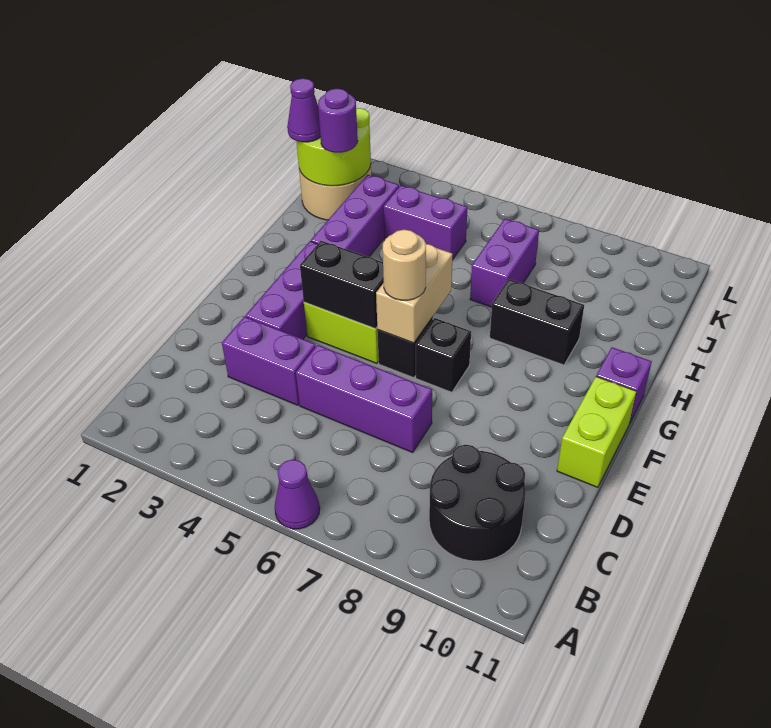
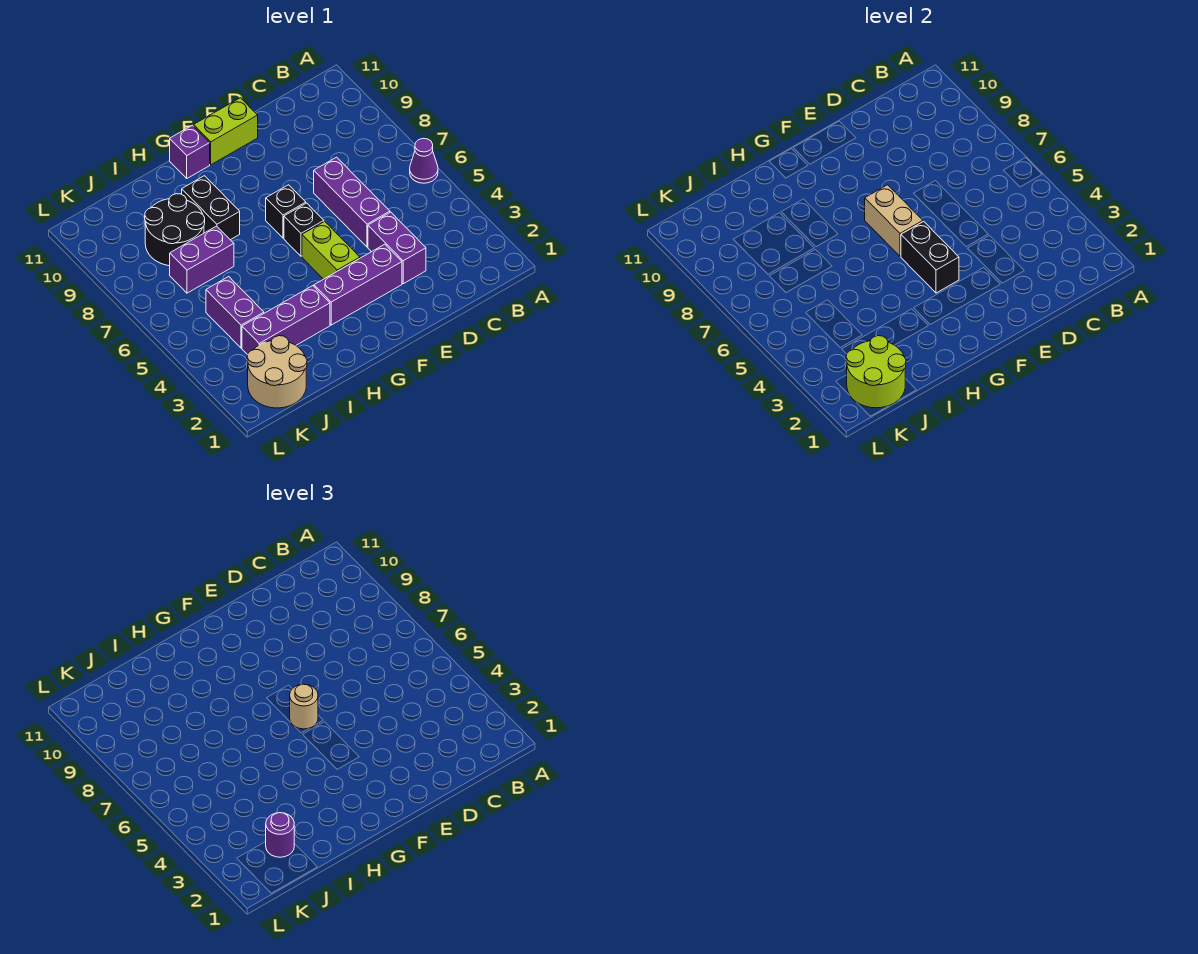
black 2x2 round brick [429,445,526,561] -> black 2x2 round brick moved to [145,194,205,266]
tan 1x2 brick [376,244,453,343] -> tan 1x2 brick turned to [865,185,923,256]
purple 1x1 cone [287,78,320,142] -> none

